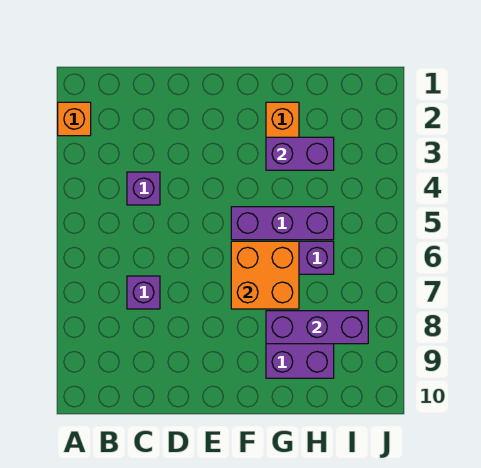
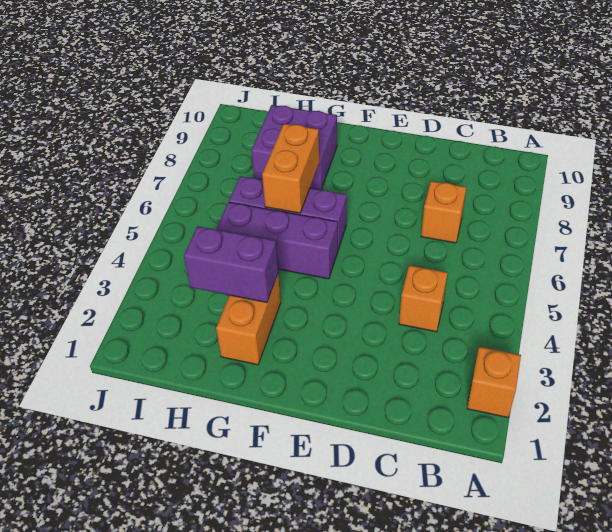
purple 1x1 brick [127,172,160,205] -> orange 1x1 brick [399,265,447,332]
purple 1x1 brick [127,276,160,309] -> orange 1x1 brick [421,181,466,243]
orange 2x2 brick [231,241,299,309] -> orange 1x2 brick [262,124,319,213]
purple 1x3 brick [266,311,368,344] -> none

